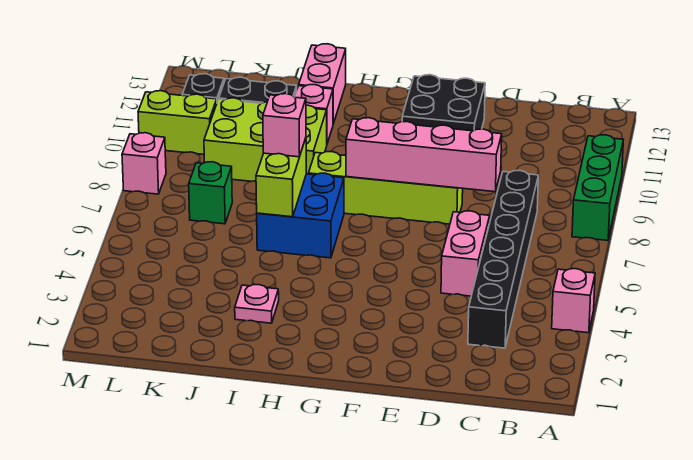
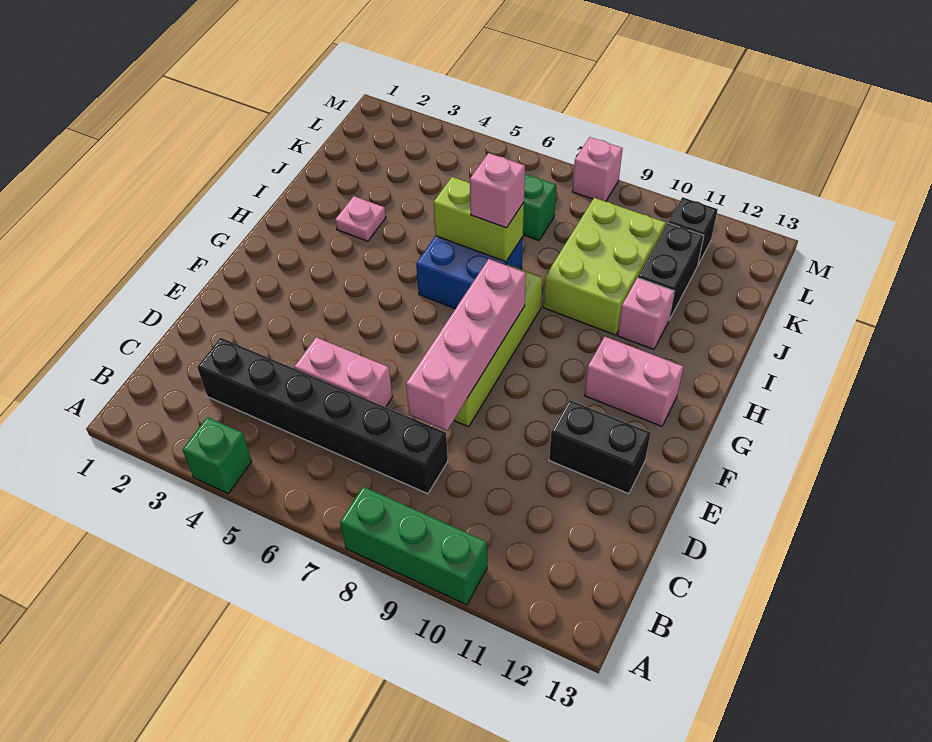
pink 1x1 brick [552,269,595,333] -> green 1x1 brick [182,417,252,494]
black 2x2 brick [402,75,485,131] -> black 1x2 brick [549,400,651,494]
pink 1x2 brick [299,44,346,124] -> pink 1x2 brick moved to [585,337,683,426]
lime 1x2 brick [138,91,217,154] -> none

